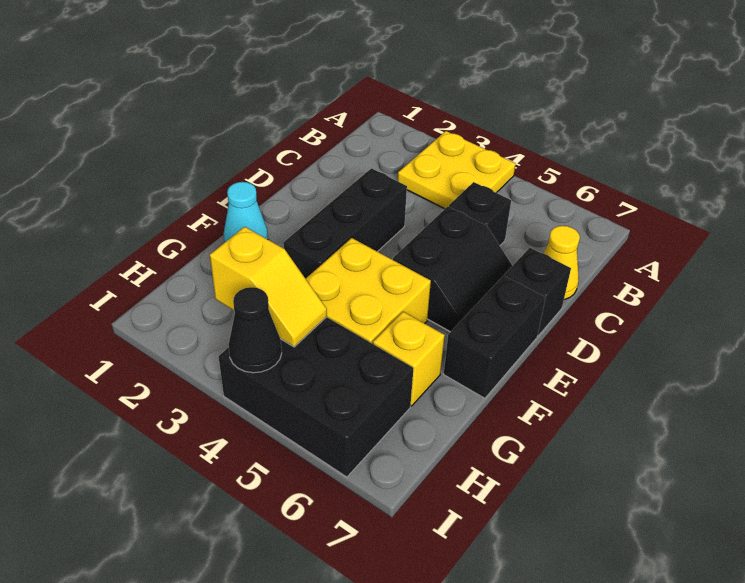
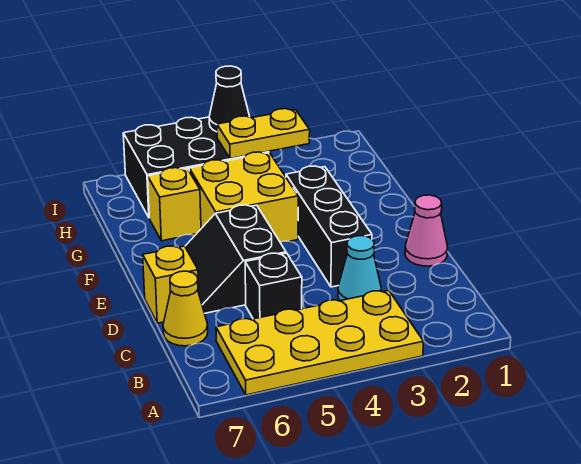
yellow 2x2 plate [398,131,515,209] -> yellow 2x4 plate [216,291,424,395]
none -> pink 1x1 cone [405,195,448,266]
black 1x1 brick [505,248,571,336] -> yellow 1x1 brick [143,246,199,323]
black 1x2 brick [444,276,546,398] -> none
cyan 1x1 cone [224,182,268,242] -> cyan 1x1 cone moved to [338,236,381,301]
yellow 1x2 slope [210,227,327,347] -> yellow 1x2 plate [217,109,310,158]

